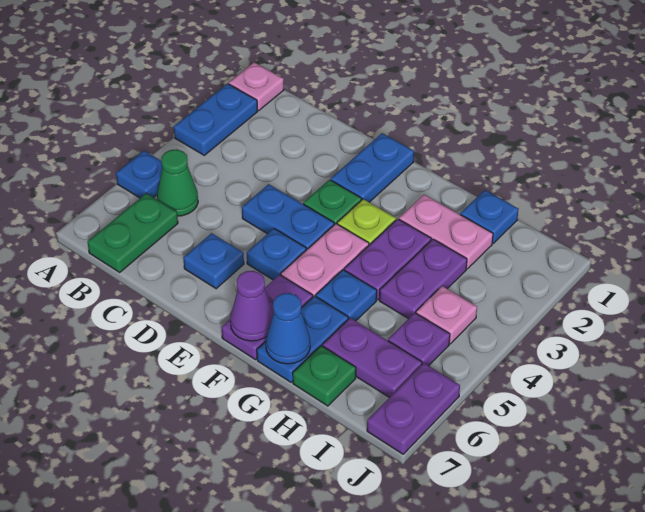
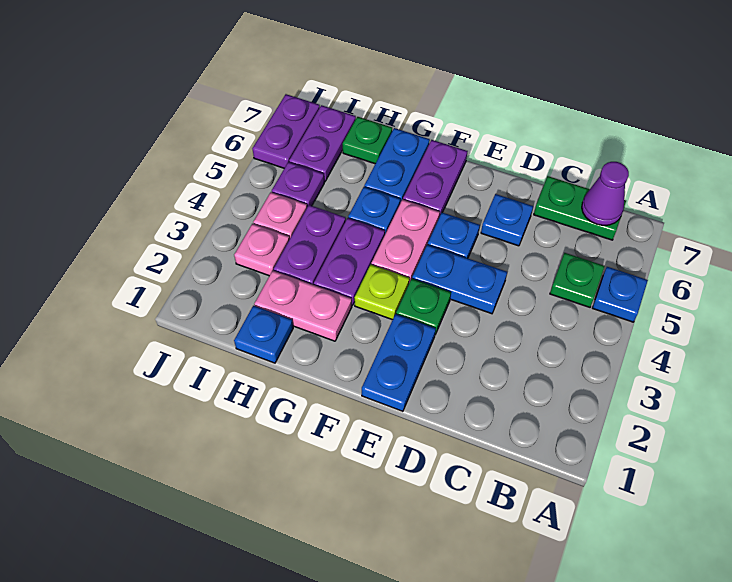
pink 1x1 plate [229,62,284,110] -> pink 1x1 plate moved to [234,224,290,276]
blue 1x2 plate [174,84,258,155] -> none
green 1x1 cone [157,149,198,216] -> green 1x1 plate [550,253,605,307]
green 1x2 plate [88,193,178,272] -> green 1x2 plate turned to [534,176,626,240]
purple 1x1 cone [230,271,273,341] -> purple 1x1 cone moved to [582,162,629,225]
blue 1x1 cone [266,293,310,364] -> none
purple 1x2 plate [323,318,422,398] -> purple 1x2 plate turned to [289,105,356,182]

